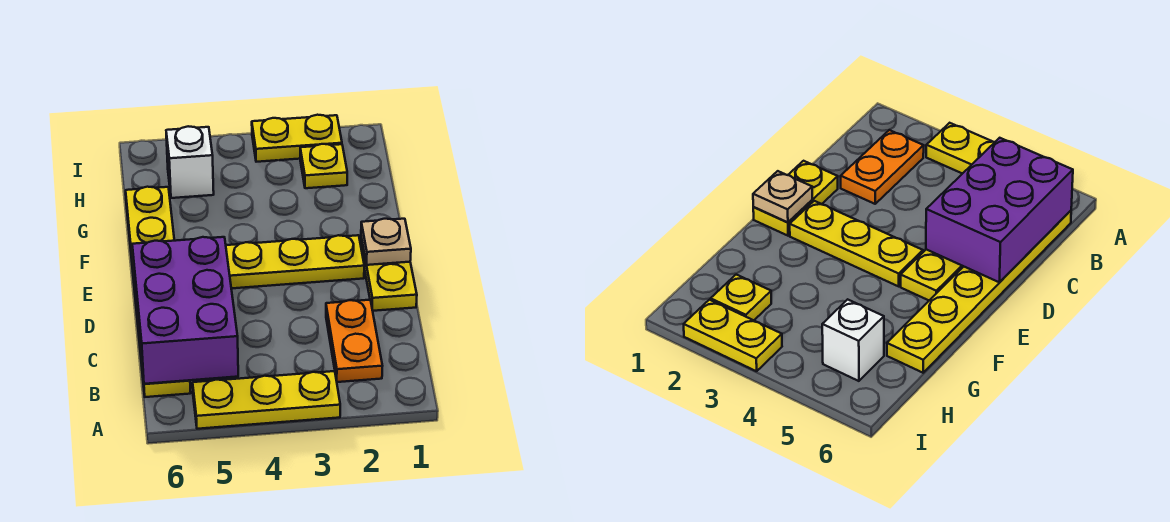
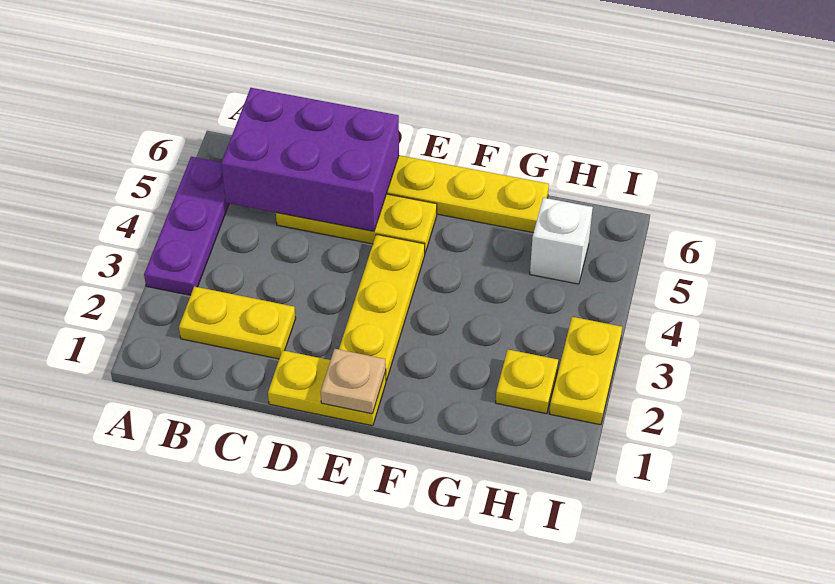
yellow 1x3 plate [193,371,340,429] -> purple 1x3 plate [144,157,229,295]
orange 1x2 plate [326,300,382,382] -> yellow 1x2 plate [179,287,296,359]

